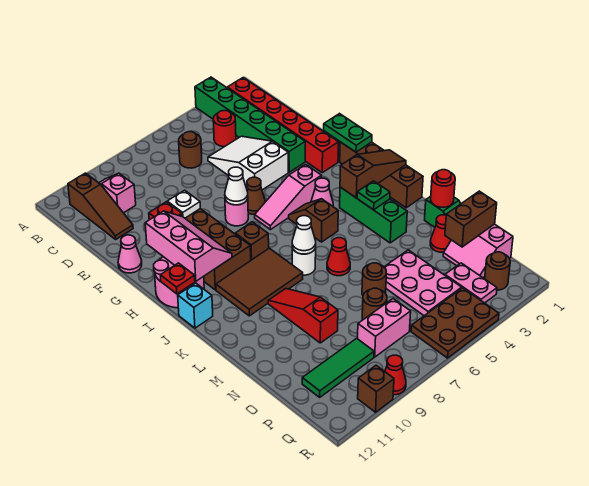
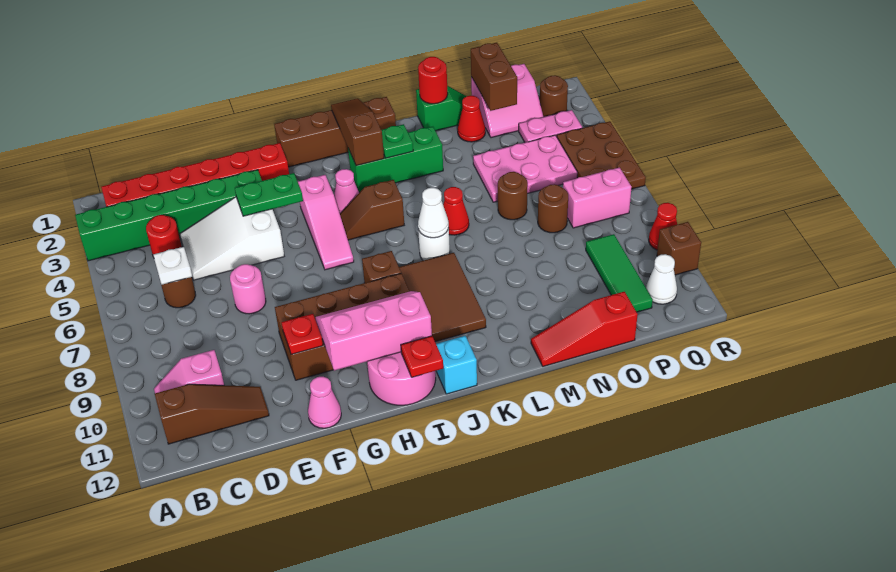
white 1x1 plate [167,190,200,218] -> white 1x1 plate moved to [153,247,192,285]
green 1x2 plate [324,114,372,152] -> green 1x2 plate moved to [235,173,303,216]
brown 1x1 cone [247,177,265,214] -> none
pink 1x1 round brick [225,199,248,226] -> pink 1x1 round brick moved to [230,264,266,314]
white 1x1 cone [225,167,248,205] -> white 1x1 cone moved to [646,254,677,304]
red 1x3 slope [268,289,338,343] -> red 1x3 slope moved to [531,292,638,366]
pink 1x2 brick [358,299,411,357] -> pink 1x2 brick turned to [563,168,631,228]

